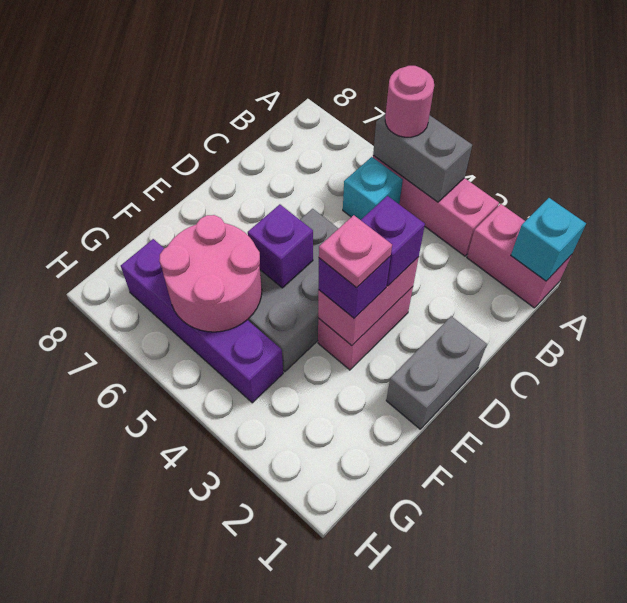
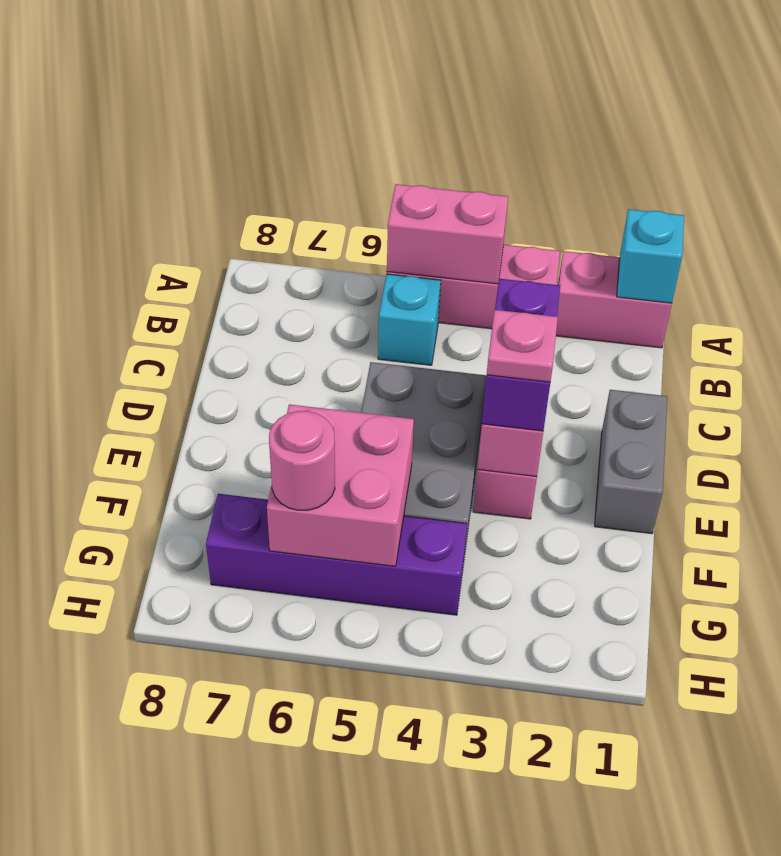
grey 1x2 brick [373,114,472,202] -> pink 1x2 brick [387,184,508,284]
pink 1x1 round brick [385,66,434,137] -> pink 1x1 round brick moved to [269,411,335,510]
purple 1x1 brick [248,204,313,288] -> none
pink 2x2 round brick [159,215,262,332] -> pink 2x2 brick [267,404,414,566]

